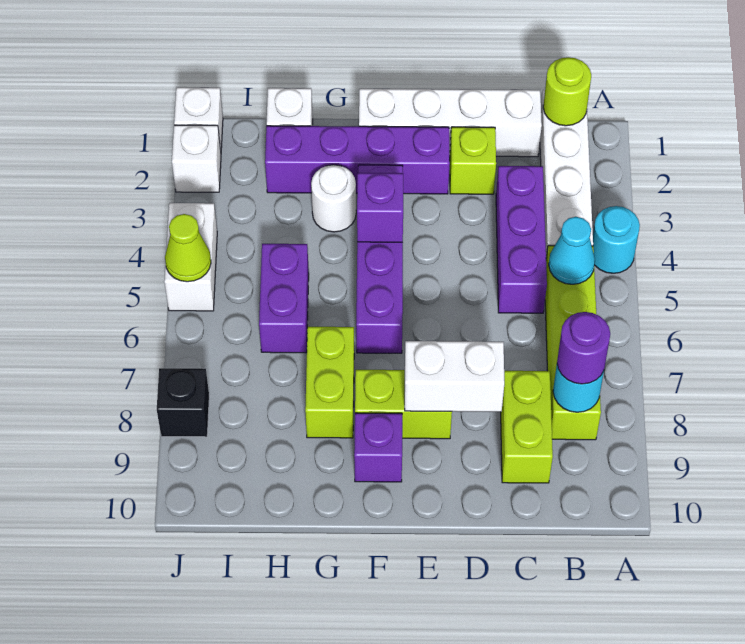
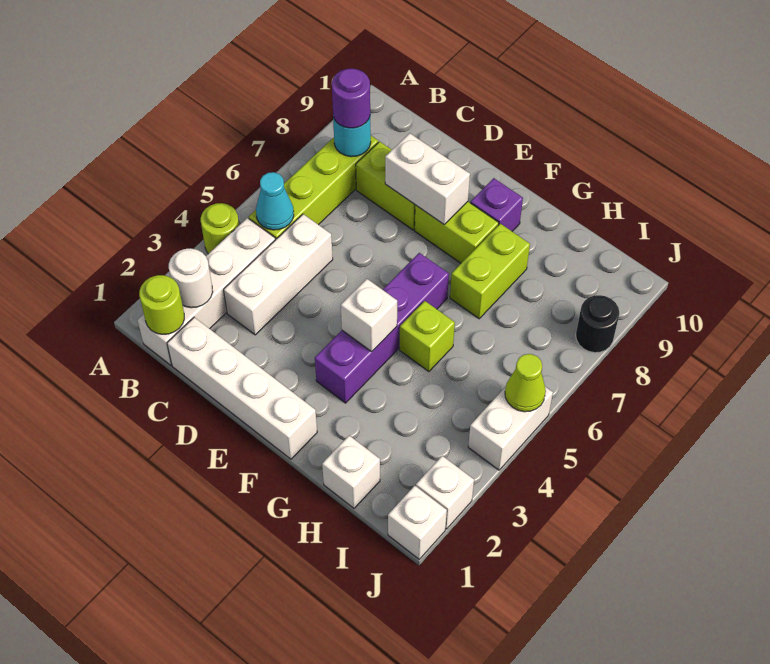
cyan 1x1 round brick [593,206,640,273] -> lime 1x1 round brick [201,203,239,254]
purple 1x3 brick [496,166,547,313] -> white 1x3 brick [224,214,333,335]
lime 1x2 brick [501,371,553,483] -> lime 1x2 brick turned to [356,142,415,230]
lime 1x1 brick [450,127,496,194] -> lime 1x1 brick moved to [400,301,455,372]
purple 1x4 brick [265,126,450,194] -> none
purple 1x1 brick [357,173,403,242] -> white 1x1 brick [341,279,397,352]
white 1x1 round brick [311,165,356,232] -> white 1x1 round brick moved to [169,249,213,308]
purple 1x2 brick [259,244,309,353] -> none
black 1x1 brick [157,368,209,437] -> black 1x1 round brick [576,295,619,353]

